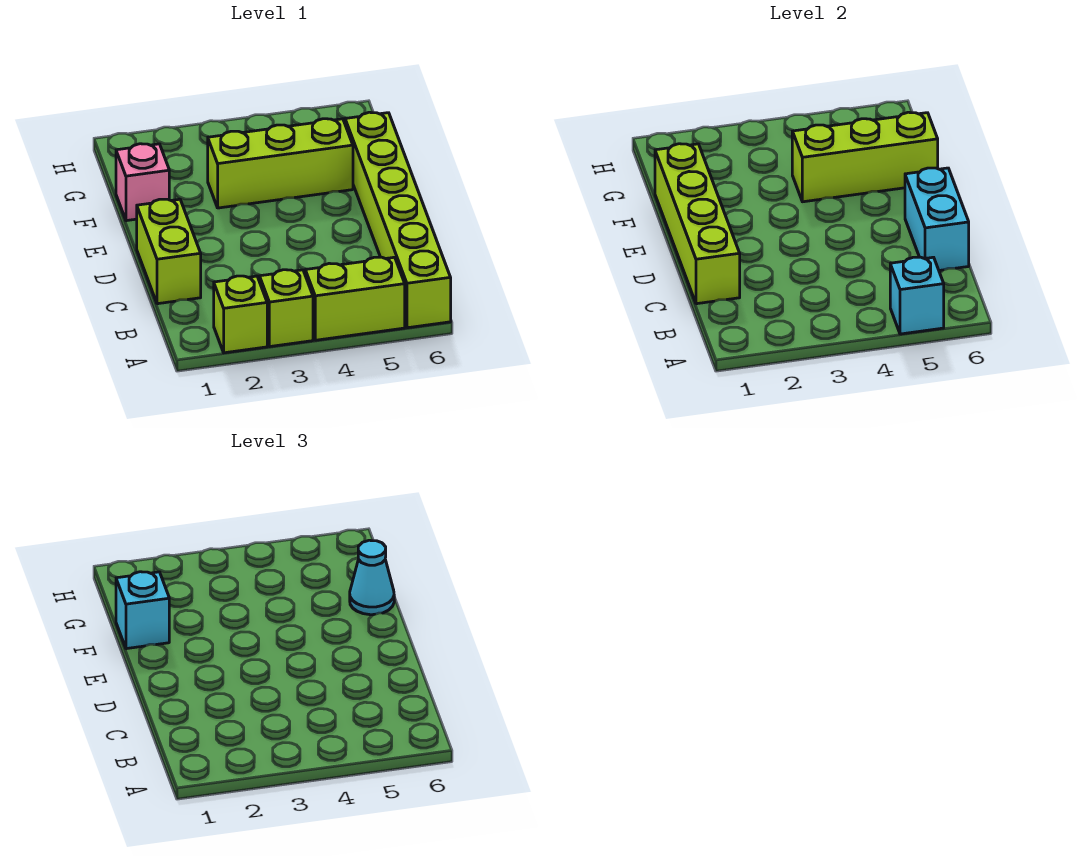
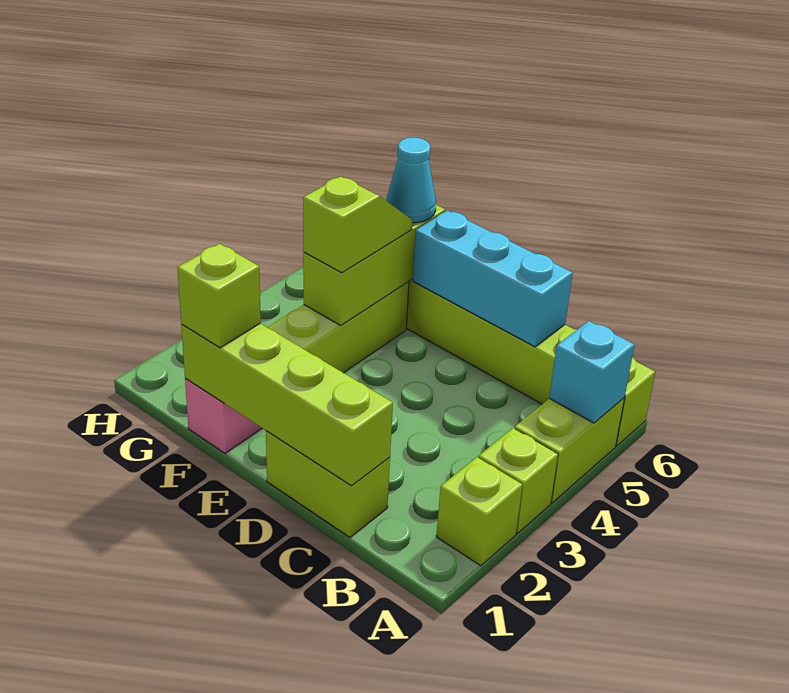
cyan 1x2 brick [905,168,969,270] -> cyan 1x3 brick [413,211,573,347]
cyan 1x1 brick [116,572,169,649] -> lime 1x1 brick [177,244,261,348]
none -> lime 1x2 slope [303,176,412,273]

